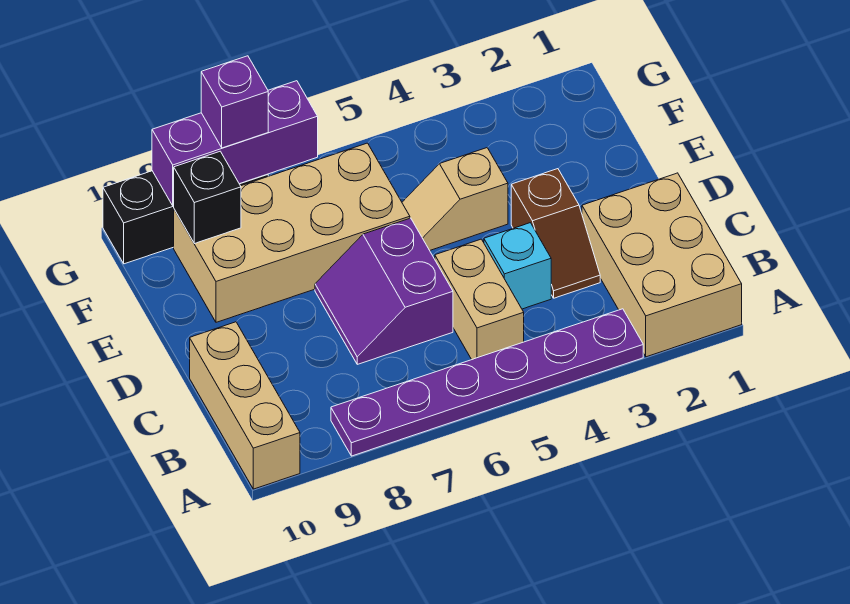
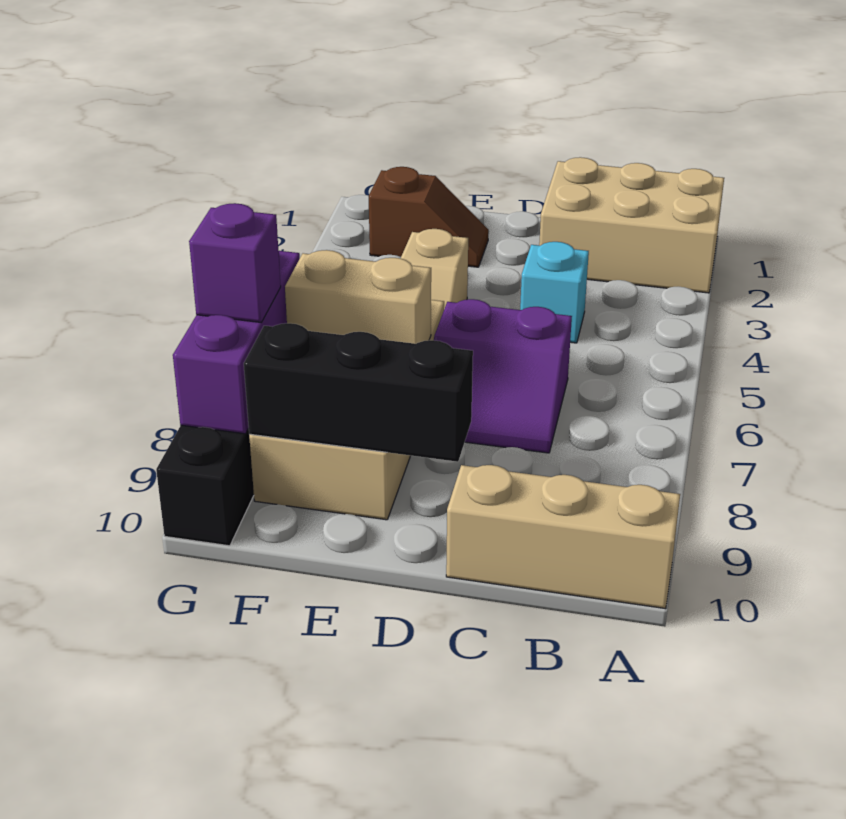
purple 1x6 plate [331,309,643,456] -> none
tan 1x2 brick [435,239,524,360] -> tan 1x2 brick moved to [285,250,431,344]
brown 1x2 slope [511,169,600,298] -> brown 1x2 slope moved to [369,167,489,267]
black 1x1 brick [174,151,241,244] -> black 1x3 brick [244,323,473,462]

